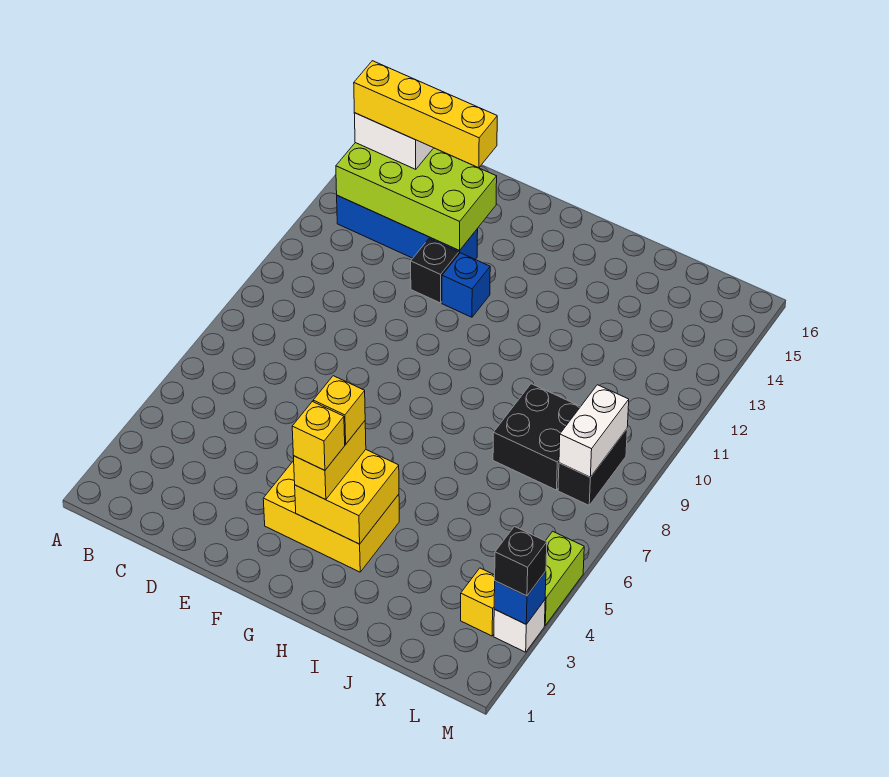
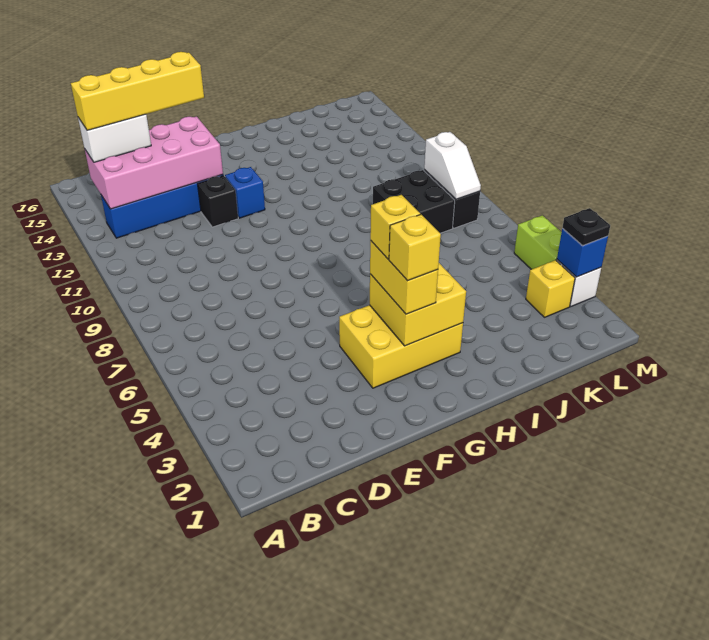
lime 2x4 brick [336,143,497,251] -> pink 2x4 brick [85,116,223,209]
white 1x2 brick [559,385,629,477] -> white 1x2 slope [424,132,481,199]
black 1x1 brick [495,527,547,596] -> black 1x1 plate [562,208,610,246]

